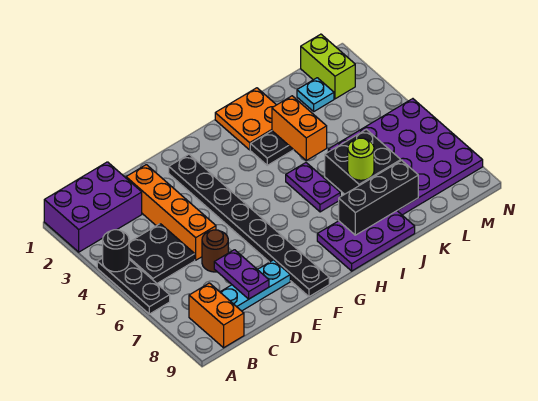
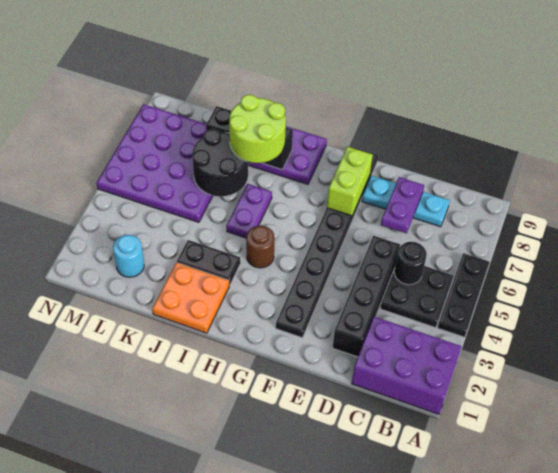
black 1x1 round brick [103,230,129,272] -> black 1x1 round brick moved to [394,242,427,285]
orange 1x2 brick [189,283,244,348] -> none
orange 1x4 brick [126,165,216,260] -> black 1x4 brick [333,236,400,357]
brown 1x1 round brick [202,230,228,272] -> brown 1x1 round brick moved to [246,226,275,268]
orange 1x2 brick [272,96,327,161] -> none
black 2x2 brick [325,129,401,194] -> black 2x2 round brick [192,129,248,196]
lime 1x1 round brick [348,138,374,180] -> lime 2x2 round brick [229,95,286,163]
cyan 1x1 plate [297,78,334,111] -> cyan 1x1 round brick [113,235,144,277]
lime 1x2 brick [301,34,355,99] -> lime 1x2 brick moved to [327,147,373,216]

